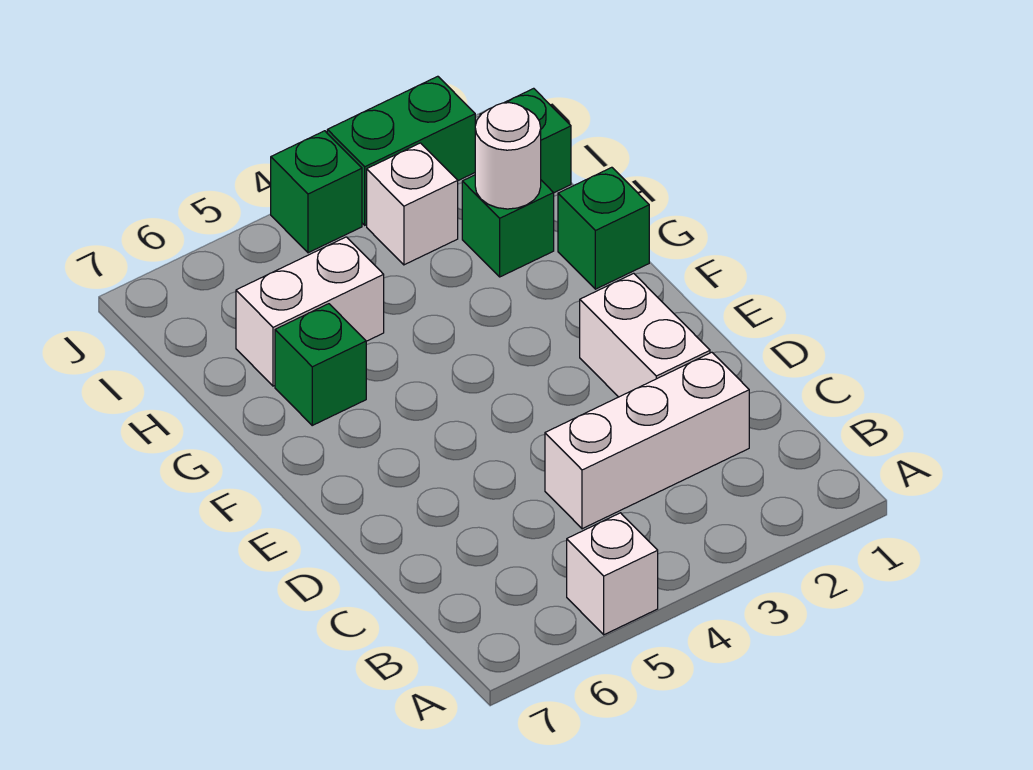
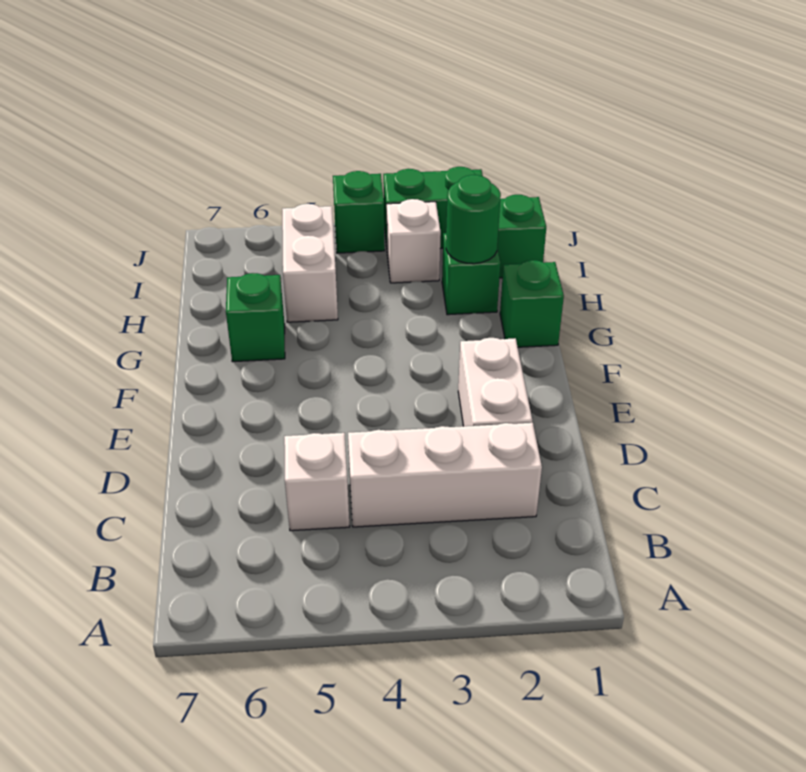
white 1x1 brick [567,513,658,635] -> white 1x1 brick moved to [284,433,350,531]
white 1x1 round brick [475,103,541,209] -> green 1x1 round brick [446,175,501,264]
white 1x2 brick [236,237,384,386] -> white 1x2 brick turned to [282,204,338,322]

